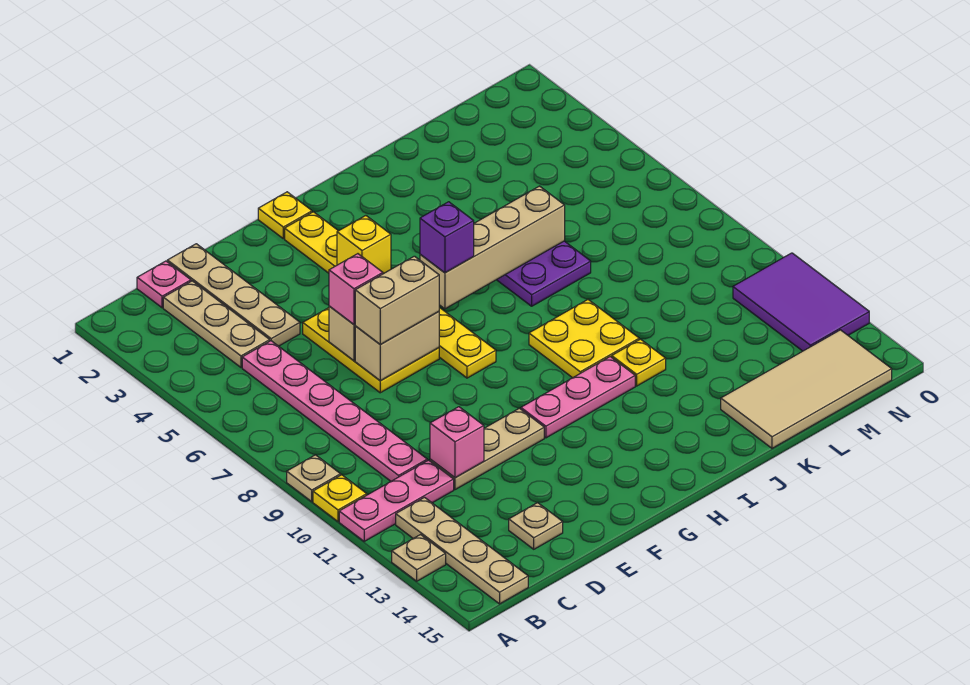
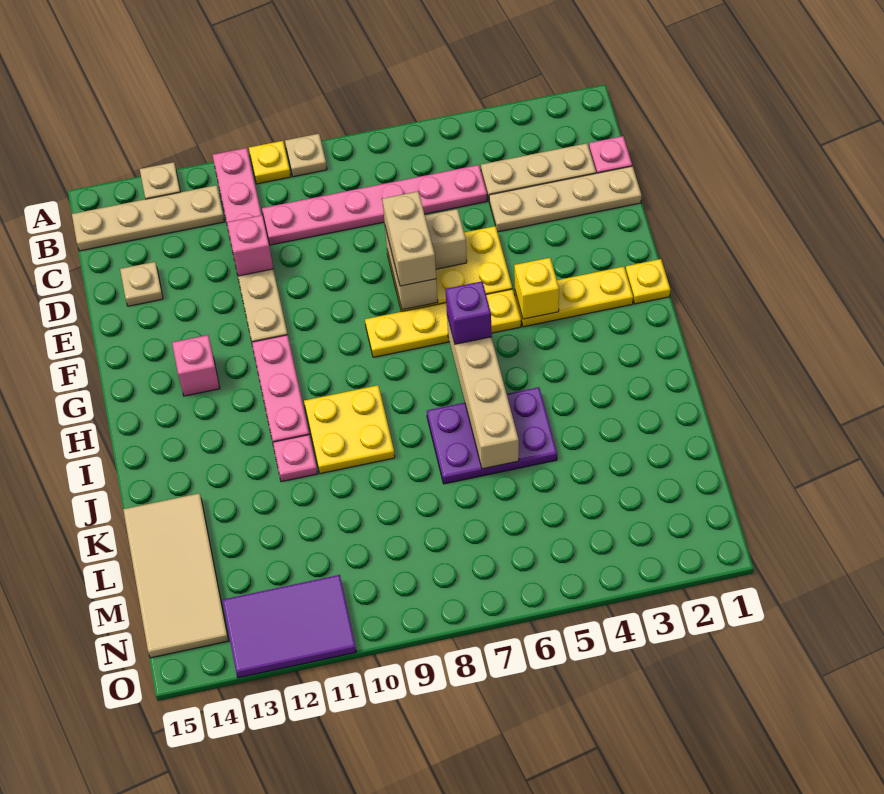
pink 1x1 brick [329,254,383,325] -> pink 1x1 brick moved to [172,335,220,396]
yellow 1x1 plate [612,339,666,386] -> pink 1x1 plate [273,435,318,482]

